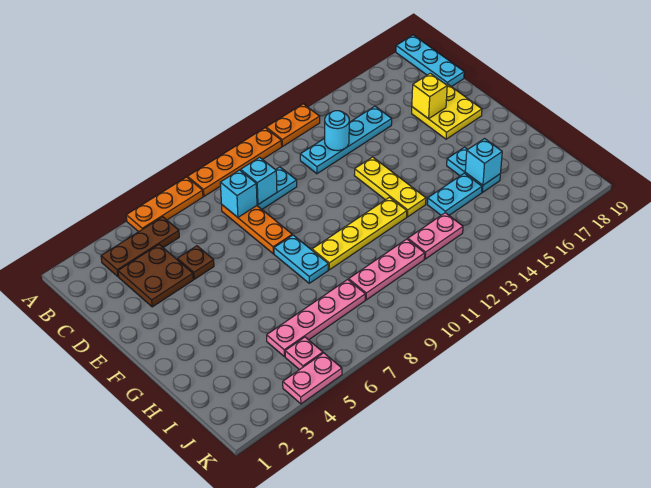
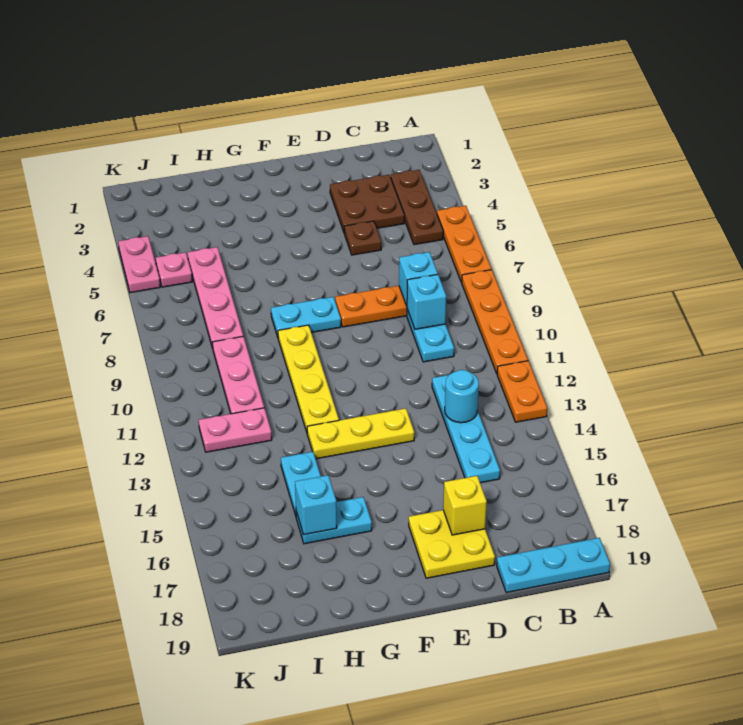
pink 1x2 plate [408,213,463,259] -> pink 1x2 plate turned to [199,408,272,452]

